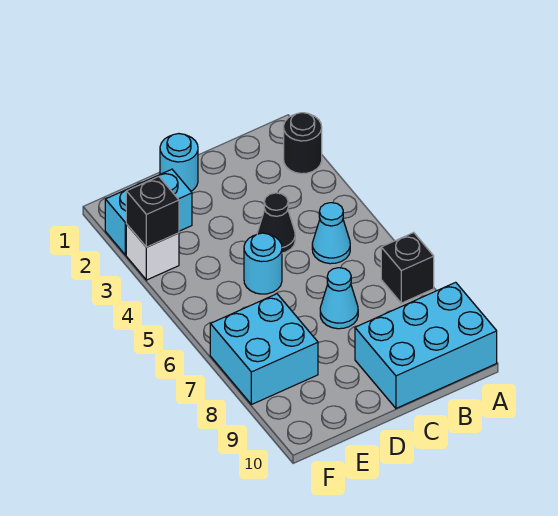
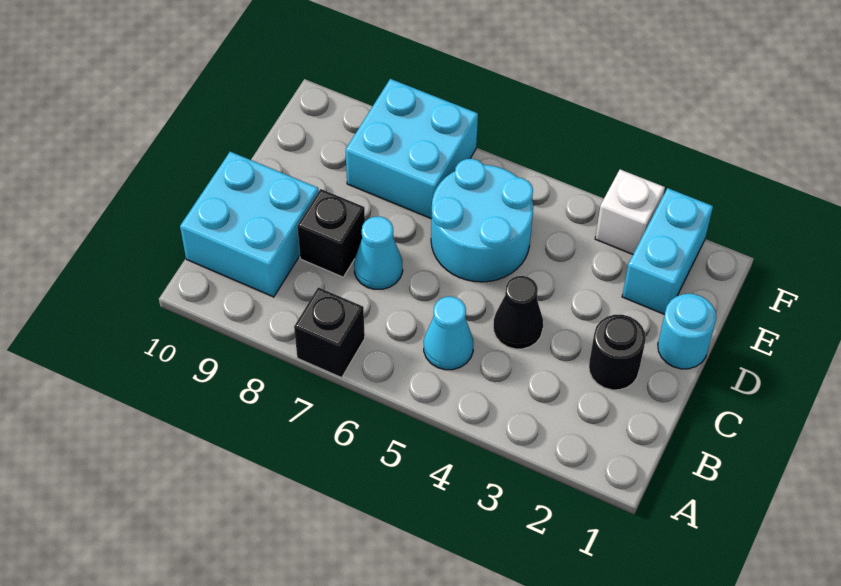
black 1x1 round brick [284,113,322,174] -> black 1x1 round brick moved to [589,315,646,390]
cyan 2x3 brick [355,282,497,408] -> cyan 2x2 brick [180,152,319,297]
cyan 1x1 round brick [244,233,282,294] -> cyan 2x2 round brick [431,159,533,282]
black 1x1 brick [126,177,179,247] -> black 1x1 brick moved to [297,189,365,277]

